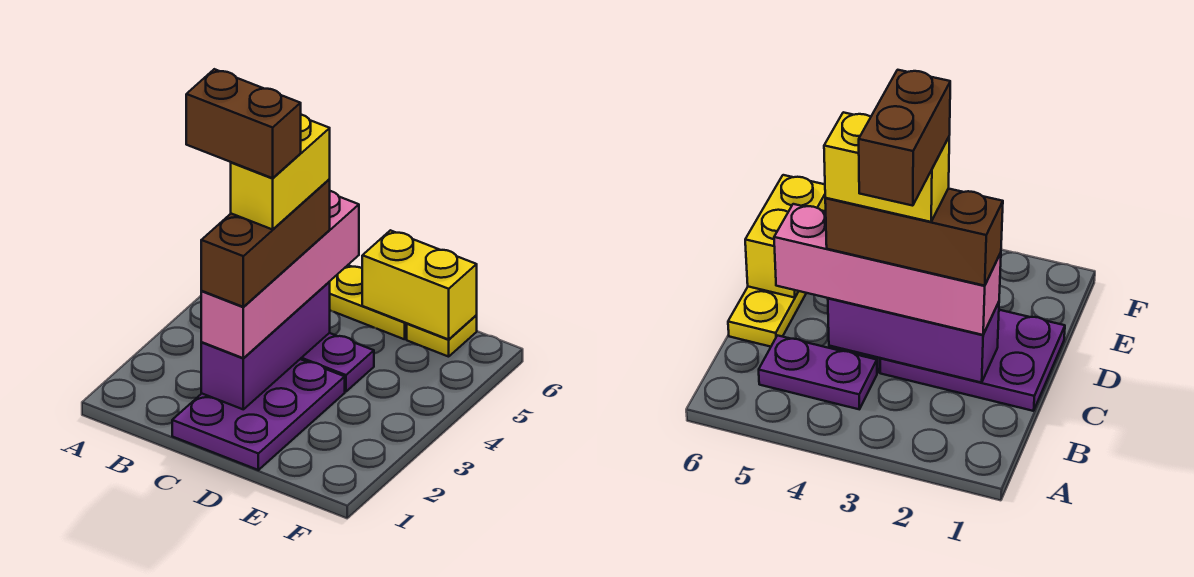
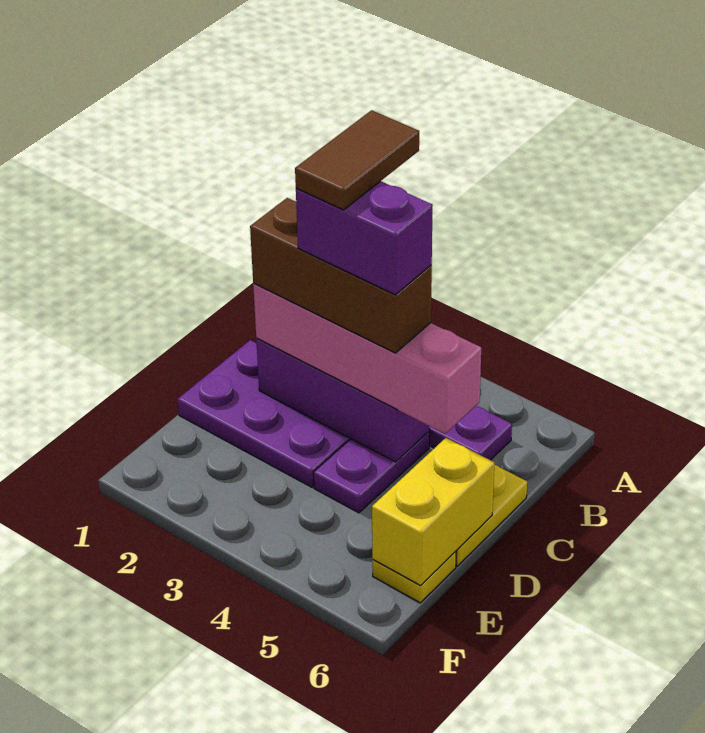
brown 1x2 brick [186,69,301,178] -> brown 1x2 tile [295,110,419,210]
yellow 1x2 brick [231,115,330,229] -> purple 1x2 brick [296,181,433,295]

